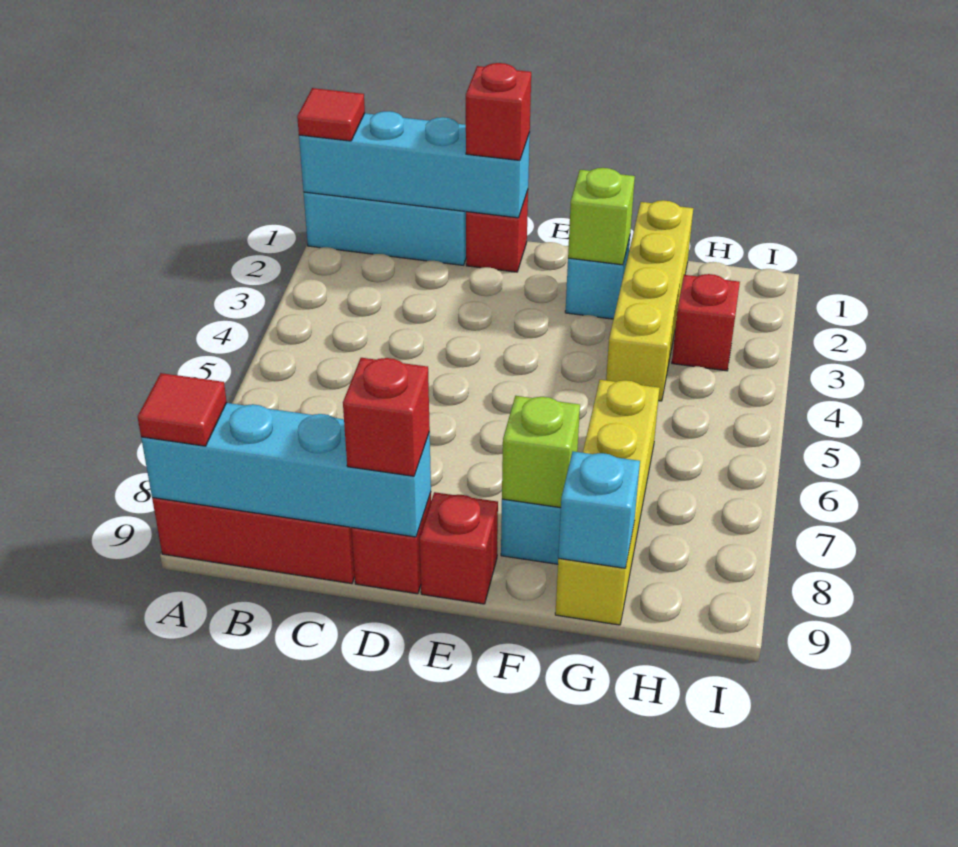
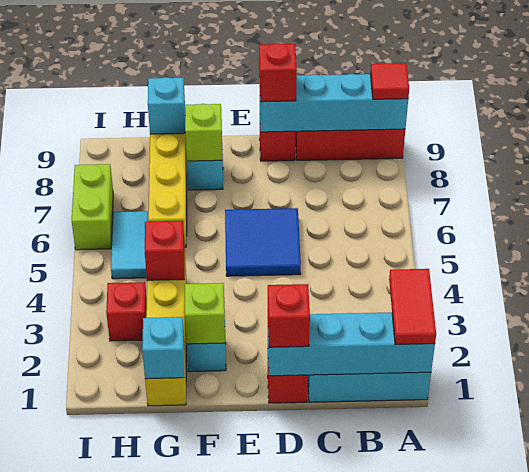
red 1x1 tile [297,88,365,141] -> red 1x2 tile [389,269,436,345]
none -> blue 2x2 tile [225,208,301,276]
red 1x1 brick [420,492,498,604] -> red 1x1 brick moved to [145,221,185,280]
none -> cyan 1x1 brick [142,317,184,379]
none -> cyan 1x2 tile [111,211,149,279]
none -> lime 1x2 brick [72,164,113,250]

